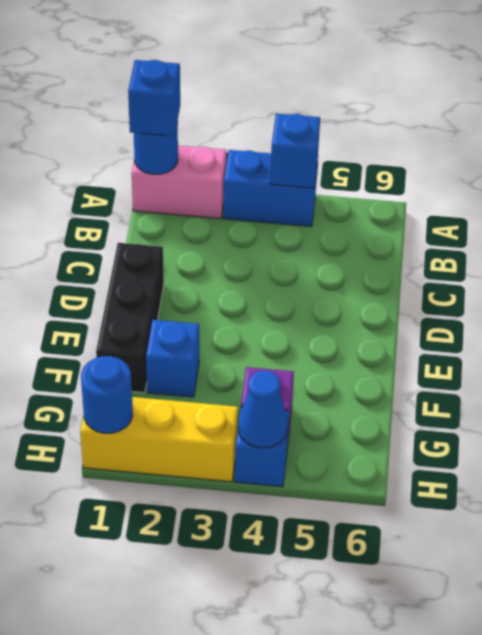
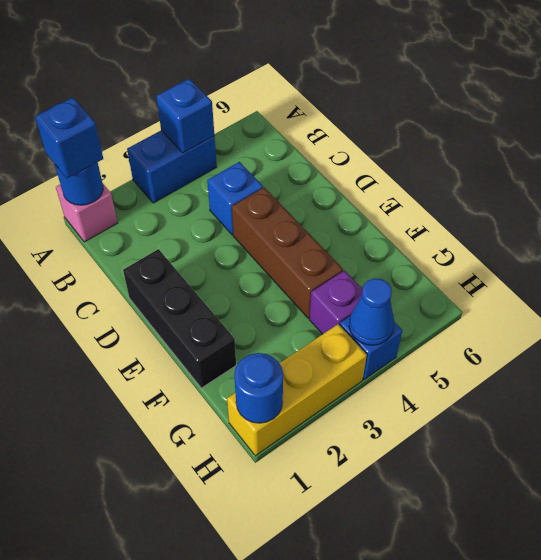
pink 1x2 brick [132,146,226,219] -> pink 1x1 brick [56,184,117,242]
none -> brown 1x3 brick [232,188,343,318]
blue 1x1 brick [146,320,199,397] -> blue 1x1 brick moved to [207,162,263,235]

